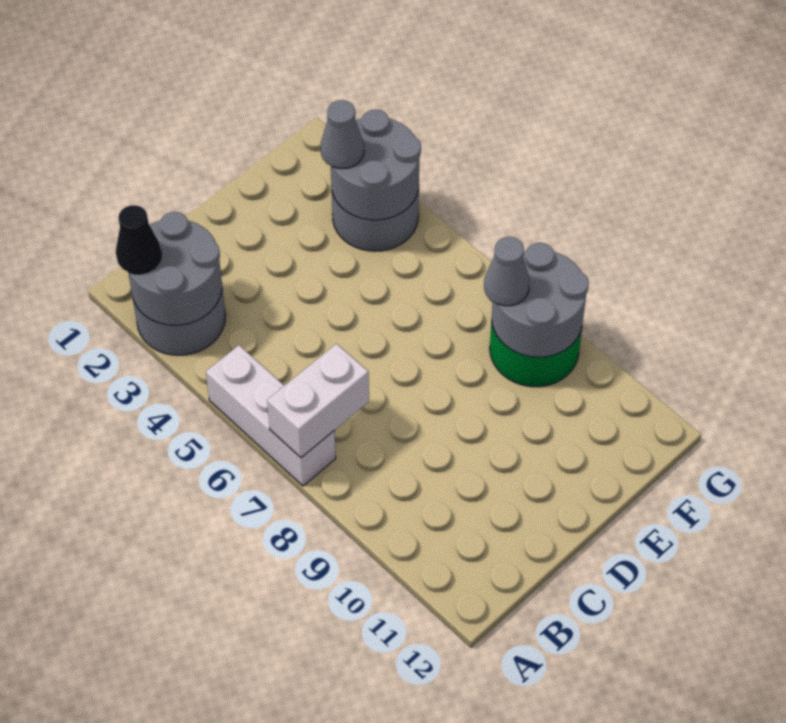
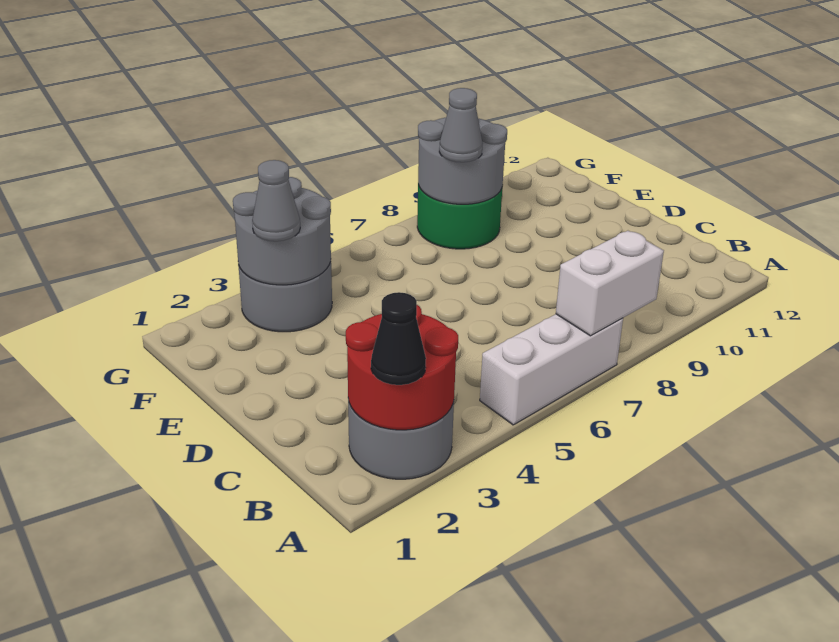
grey 2x2 round brick [128,212,222,325] -> red 2x2 round brick [346,305,458,430]
white 1x2 brick [267,344,369,458] -> white 1x2 brick turned to [556,231,664,336]

